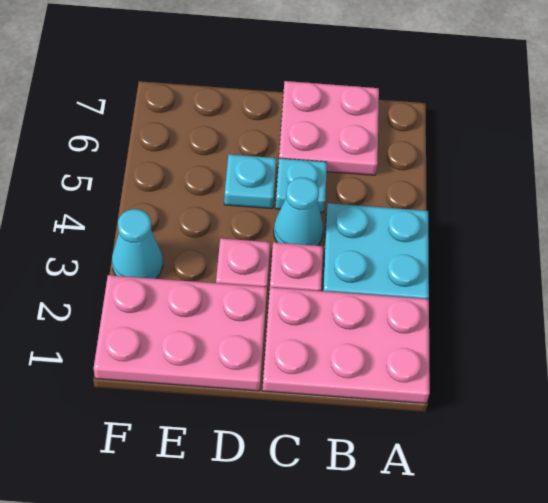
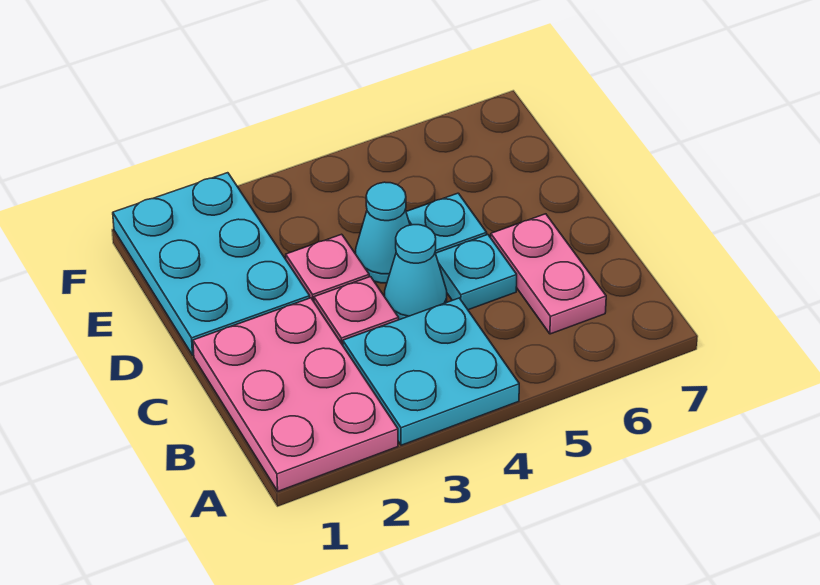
pink 2x2 plate [279,81,379,175] -> pink 1x2 plate [491,214,606,334]
pink 2x3 plate [94,275,267,391] -> cyan 2x3 plate [113,173,310,355]
cyan 1x1 cone [112,209,163,279] -> cyan 1x1 cone moved to [356,182,410,283]

